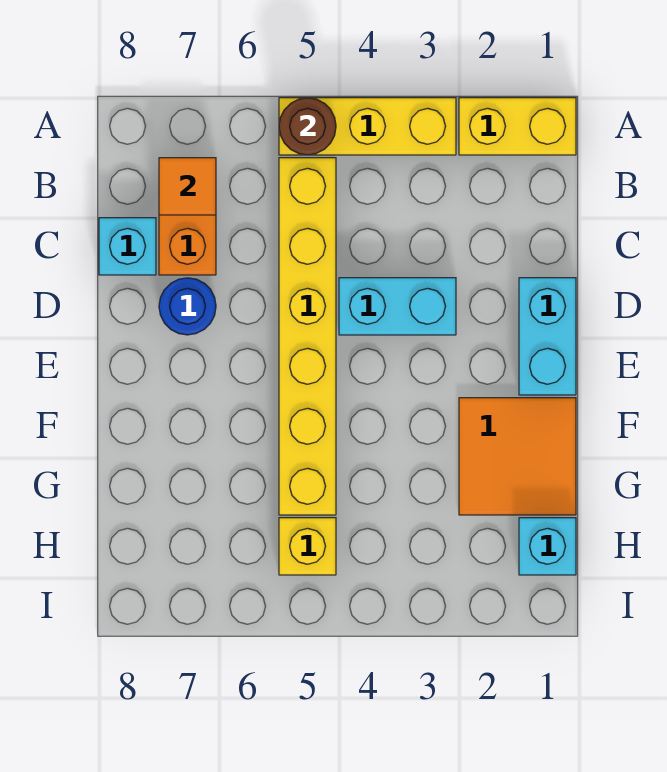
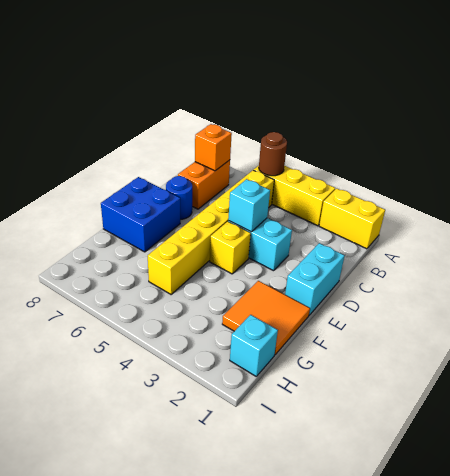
orange 1x1 tile [159,158,216,215] -> orange 1x1 brick [195,124,232,171]
cyan 1x1 brick [99,218,156,275] -> cyan 1x1 brick moved to [228,179,270,232]
none -> blue 2x2 brick [101,177,180,252]
yellow 1x1 brick [279,518,336,575] -> yellow 1x1 brick moved to [210,222,251,274]

